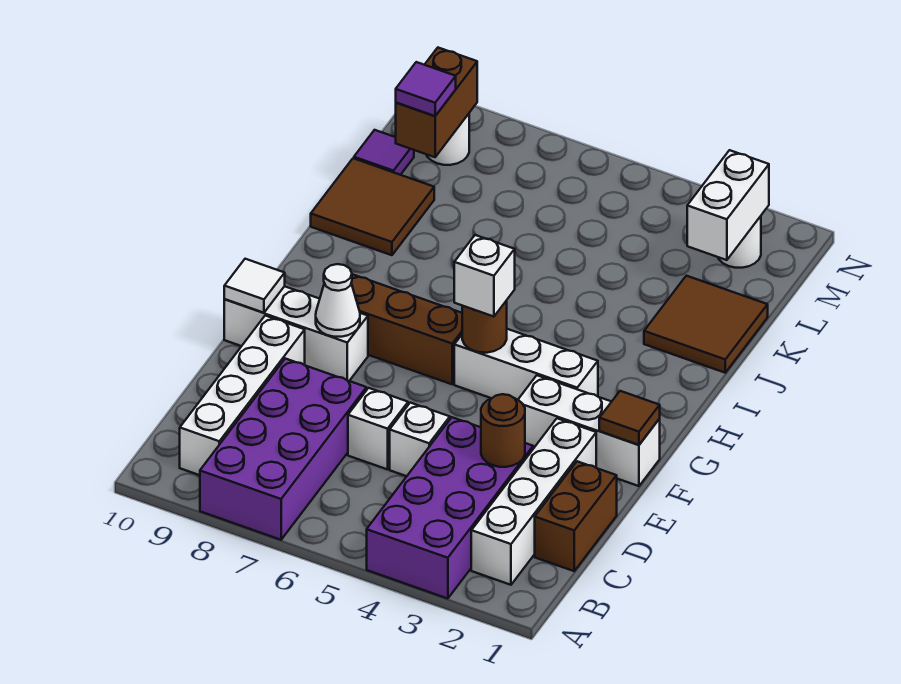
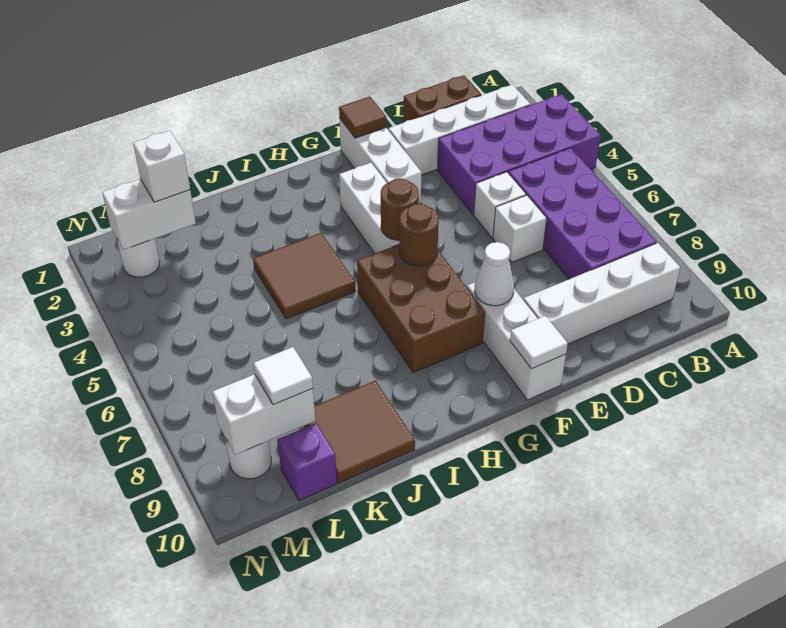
purple 2x4 brick [200,359,366,540] -> purple 2x4 brick turned to [508,148,657,279]
brown 1x1 round brick [481,394,525,467] -> brown 1x1 round brick moved to [399,204,439,266]
white 1x1 brick [454,235,515,317] -> white 1x1 brick moved to [133,131,190,202]
brown 1x3 brick [351,274,462,384] -> brown 2x3 brick [357,244,485,373]
brown 2x2 tile [644,276,768,373] -> brown 2x2 tile moved to [253,233,355,319]
brown 1x2 brick [396,48,477,157] -> white 1x2 brick [213,374,315,455]
purple 1x1 tile [396,62,456,116] -> white 1x1 tile [253,347,313,405]
purple 1x1 tile [354,130,414,175] -> purple 1x1 brick [278,423,337,501]

